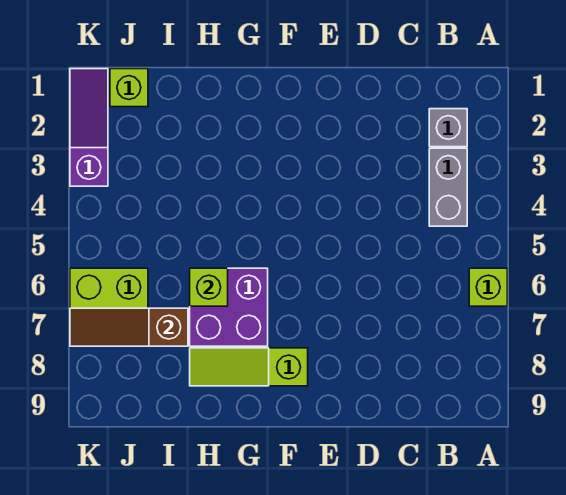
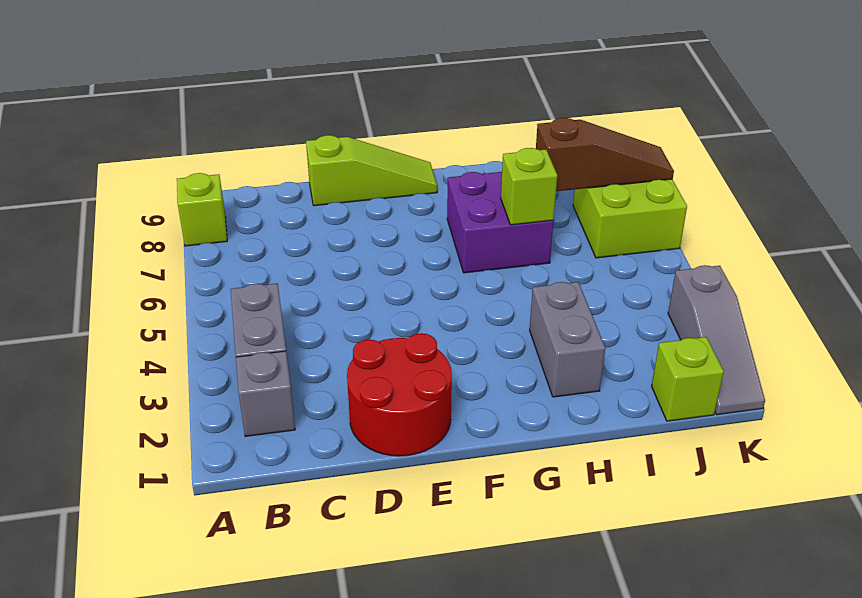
lime 1x1 brick [469,268,507,306] -> lime 1x1 brick moved to [177,173,227,246]
none -> red 2x2 round brick [347,333,452,456]
lime 1x3 slope [190,348,308,386] -> lime 1x3 slope moved to [306,135,437,206]
none -> grey 1x2 brick [530,282,605,397]
purple 1x3 slope [70,69,108,186] -> grey 1x3 slope [668,265,765,415]

